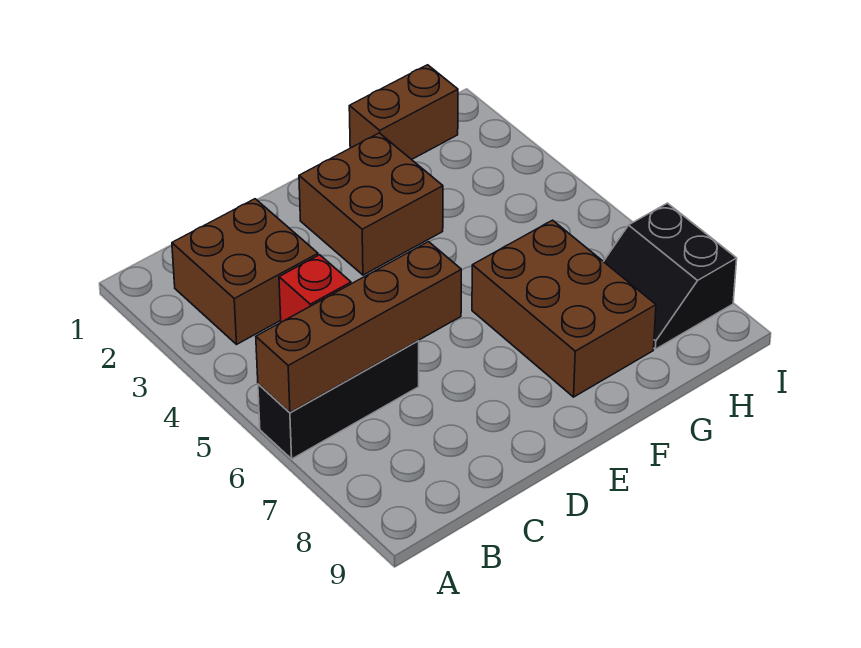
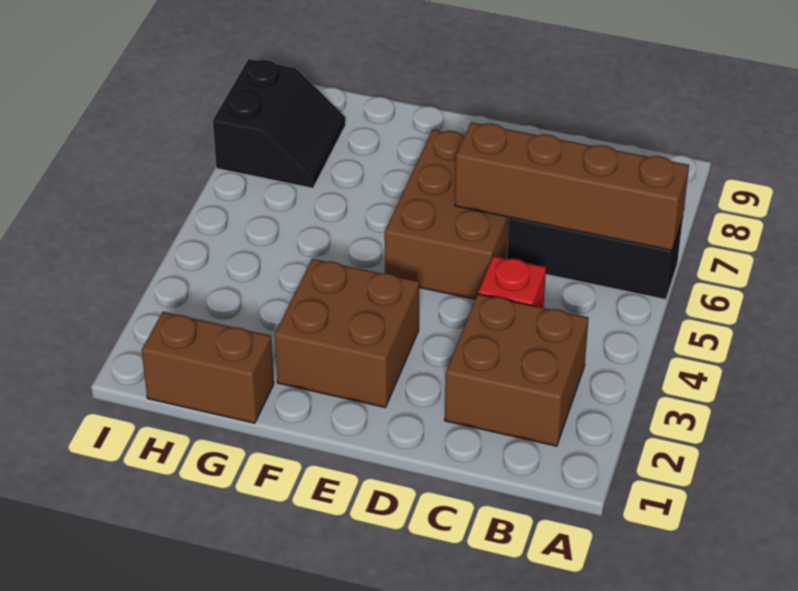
brown 2x3 brick [472,220,656,397] -> brown 2x3 brick moved to [385,130,509,299]

